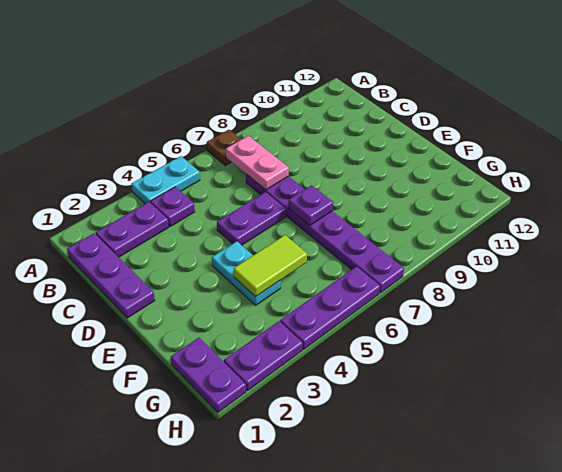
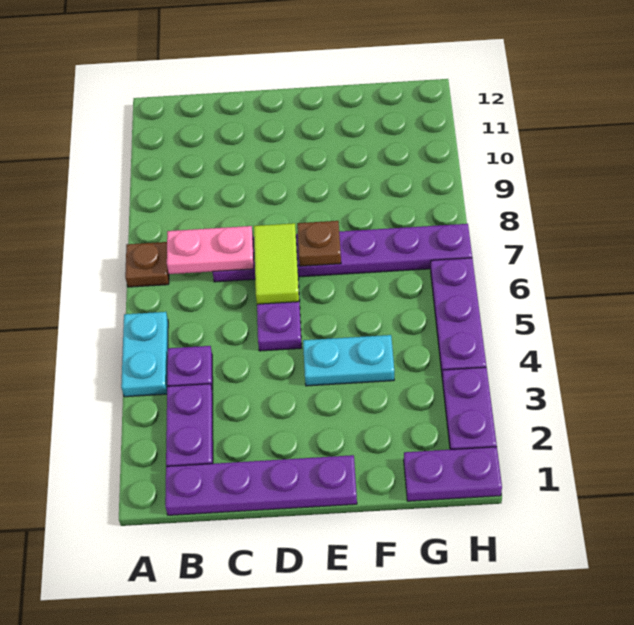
purple 1x3 plate [67,233,155,318] -> purple 1x4 plate [165,455,357,515]
purple 1x1 plate [288,185,333,226] -> brown 1x1 plate [297,221,341,266]
lime 1x2 tile [234,235,307,297] -> lime 1x2 tile moved to [254,223,299,304]

